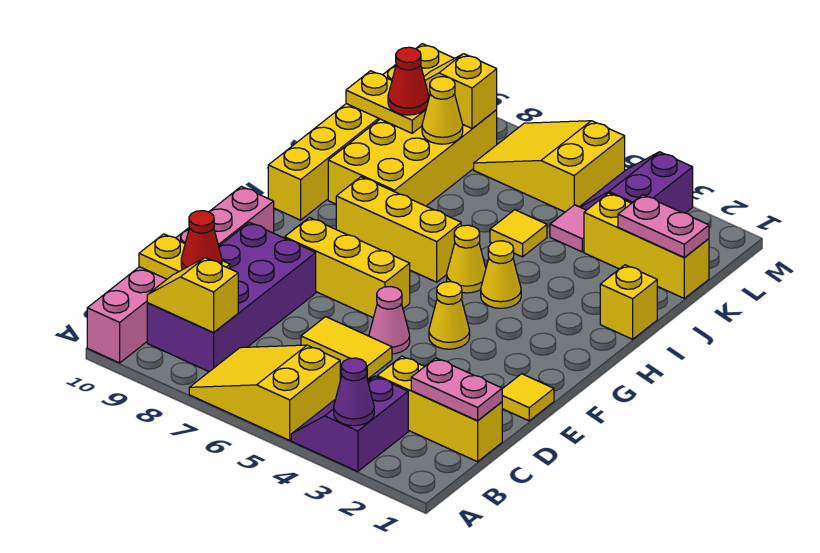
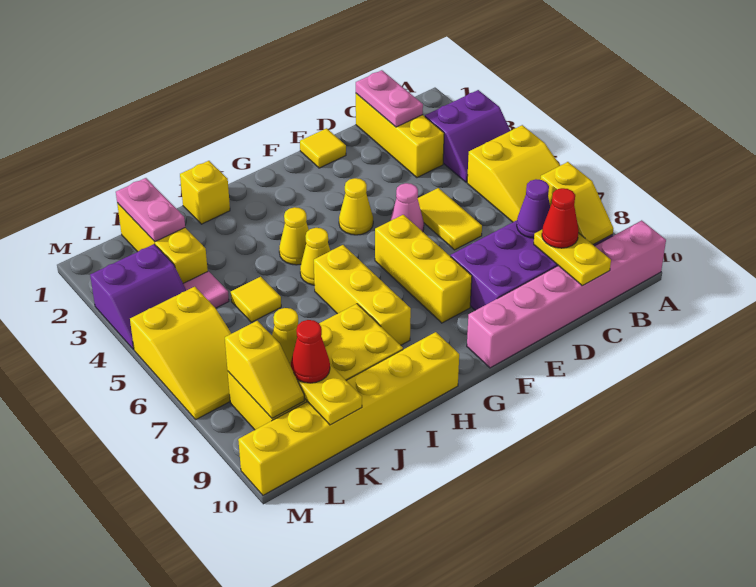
purple 1x1 cone [334,358,374,426] -> purple 1x1 cone moved to [517,179,550,238]

